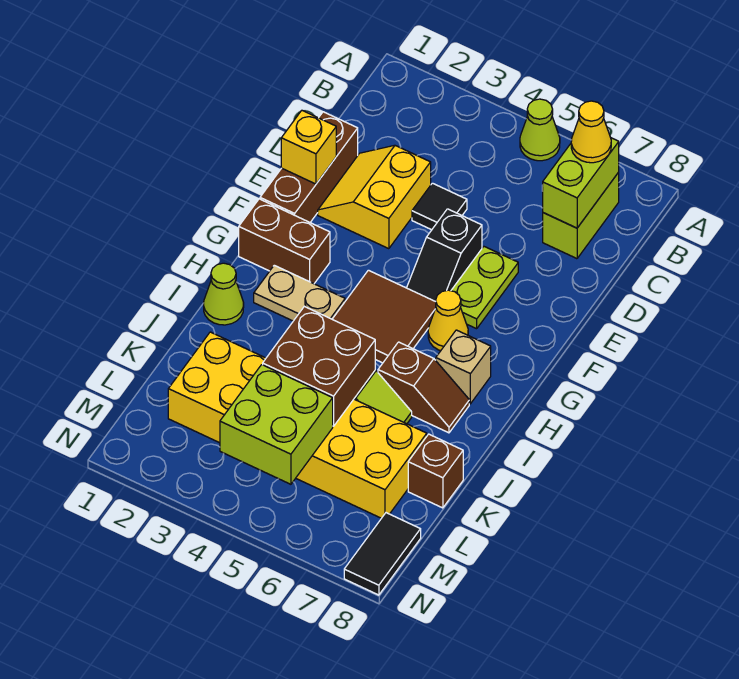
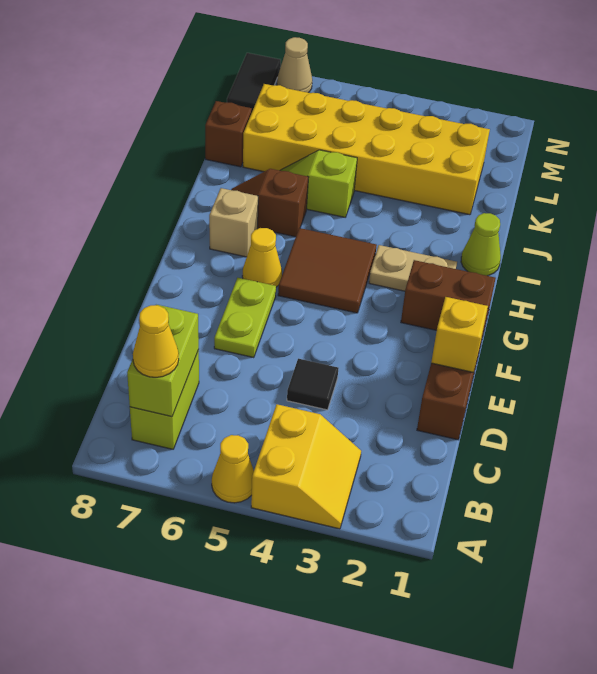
lime 1x1 cone [520,99,560,161] -> yellow 1x1 cone [212,435,254,503]
yellow 2x2 slope [318,145,431,249] -> yellow 2x2 slope moved to [251,404,361,529]
black 1x2 slope [407,209,482,302] -> none
brown 2x2 brick [263,306,375,426] -> none
lime 2x2 brick [220,365,333,484] -> none
none -> tan 1x1 cone [277,37,312,93]

